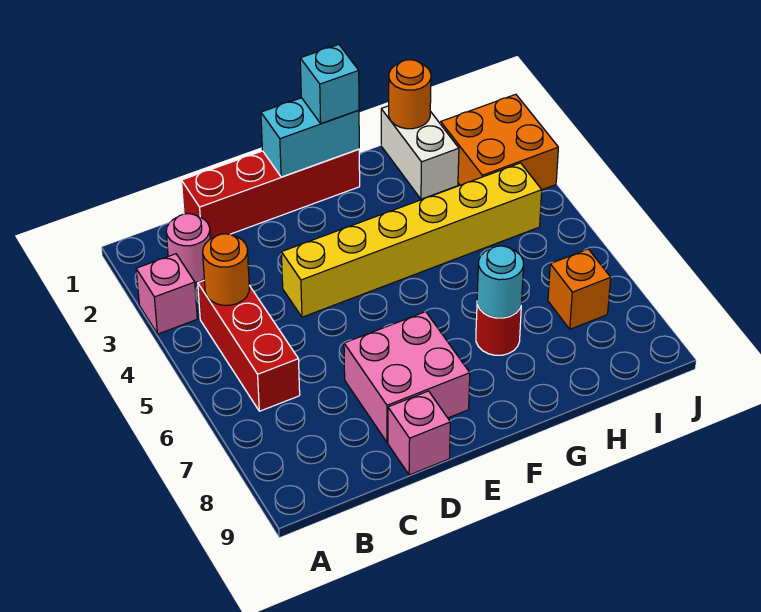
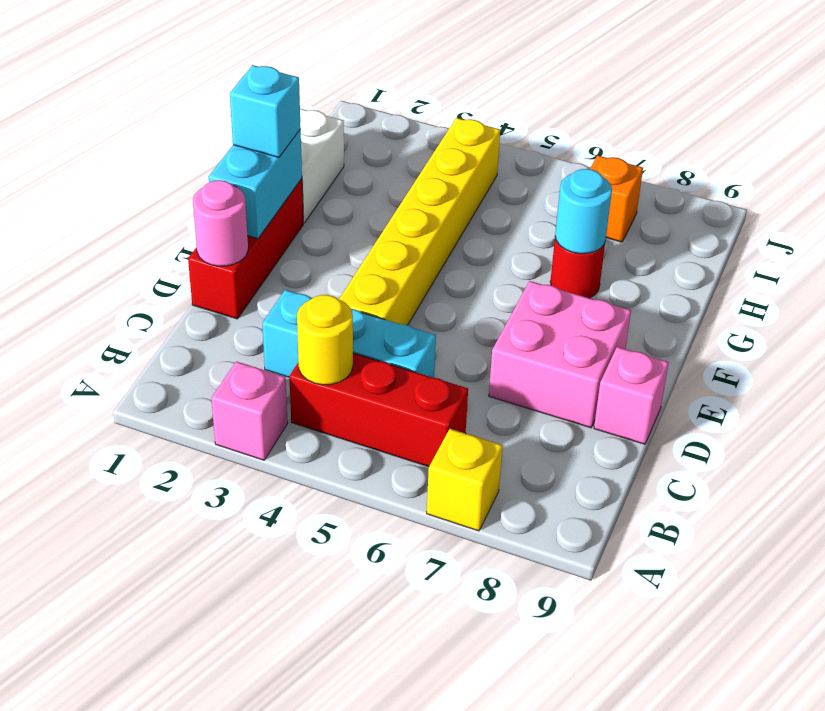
none -> yellow 1x1 brick [427,429,503,531]
pink 1x1 round brick [166,214,210,283] -> pink 1x1 round brick moved to [193,180,248,266]
orange 1x1 round brick [203,234,250,305] -> yellow 1x1 round brick [297,295,353,385]
red 1x4 brick [182,149,360,239] -> red 1x3 brick [188,179,303,319]
none -> cyan 1x3 brick [262,290,436,378]
white 1x2 brick [381,106,459,199] -> white 1x2 brick turned to [300,109,344,223]
orange 1x1 round brick [389,60,431,129] -> none
orange 2x2 brick [441,94,558,190] -> none

